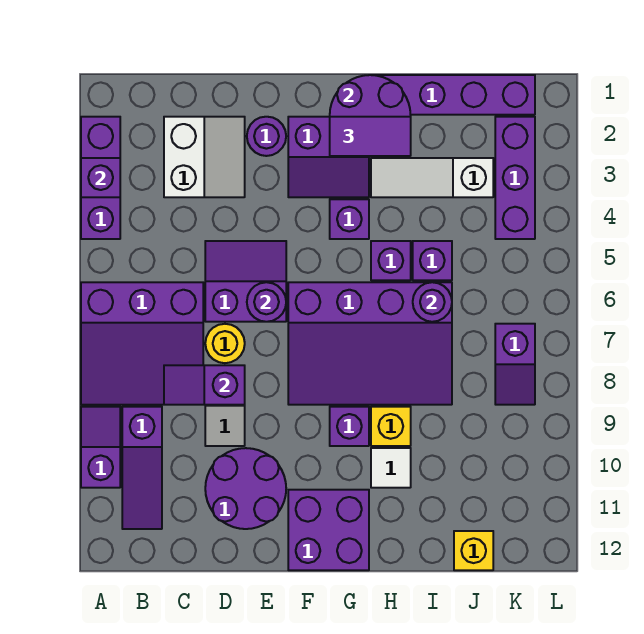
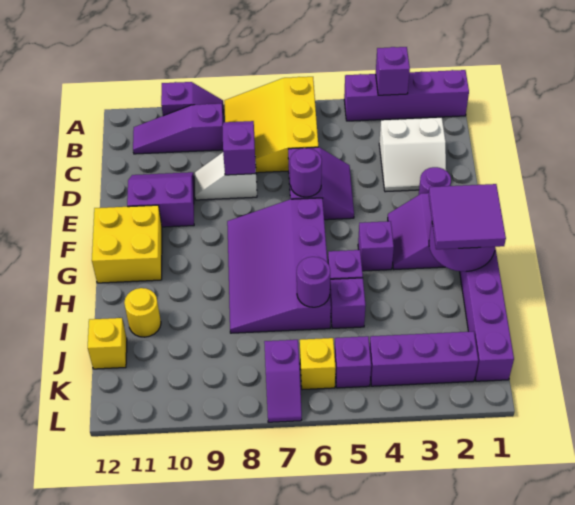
purple 1x3 brick [81,117,120,239] -> purple 1x4 brick [344,70,469,121]
purple 3x3 slope [81,282,203,405] -> yellow 3x3 slope [224,77,318,173]
yellow 1x1 round brick [205,324,245,363] -> yellow 1x1 round brick moved to [124,288,161,337]
purple 2x2 round brick [205,448,286,529] -> purple 2x2 slope [127,172,194,227]
purple 2x2 brick [288,490,369,570] -> yellow 2x2 brick [92,205,162,283]
purple 1x2 tile [330,117,411,156] -> purple 2x2 tile [429,184,506,249]
purple 1x1 brick [330,407,369,446] -> purple 1x1 brick moved to [335,336,371,388]
white 1x3 slope [371,158,493,197] -> none
yellow 1x1 brick [371,407,411,446] -> yellow 1x1 brick moved to [300,338,336,390]
white 1x1 tile [371,448,411,488] -> none
purple 1x2 slope [495,324,535,405] -> purple 1x2 slope turned to [264,340,302,422]

